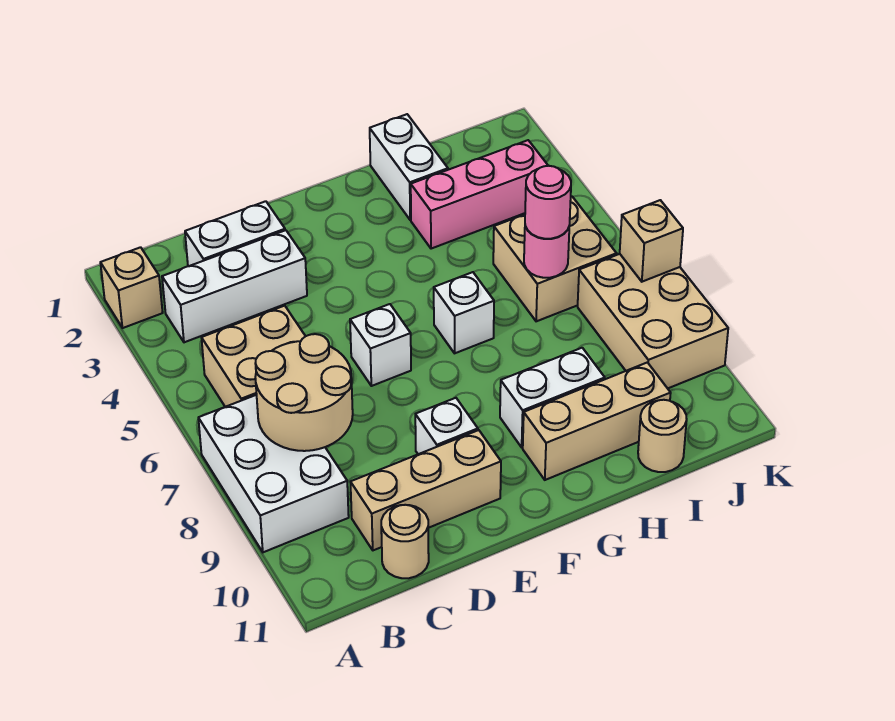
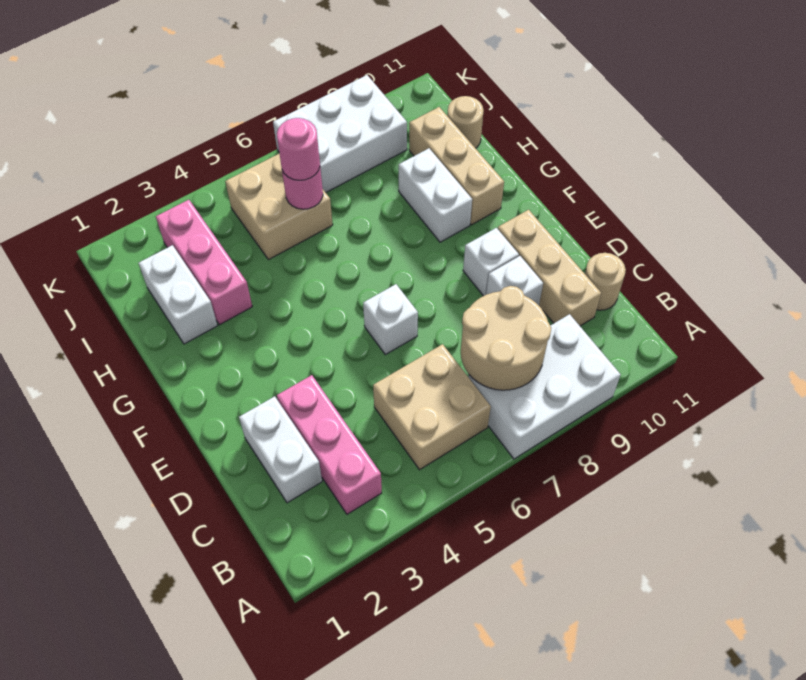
tan 1x1 brick [100,247,163,328] -> none
white 1x3 brick [162,230,307,342] -> pink 1x3 brick [277,375,382,514]
white 1x1 brick [434,272,494,353] -> white 1x1 brick moved to [486,256,543,305]
white 1x2 brick [370,114,448,220] -> white 1x2 brick turned to [139,245,218,344]
tan 2x3 brick [578,254,728,388] -> white 2x3 brick [273,75,407,192]
tan 1x1 brick [620,200,683,282] -> none

